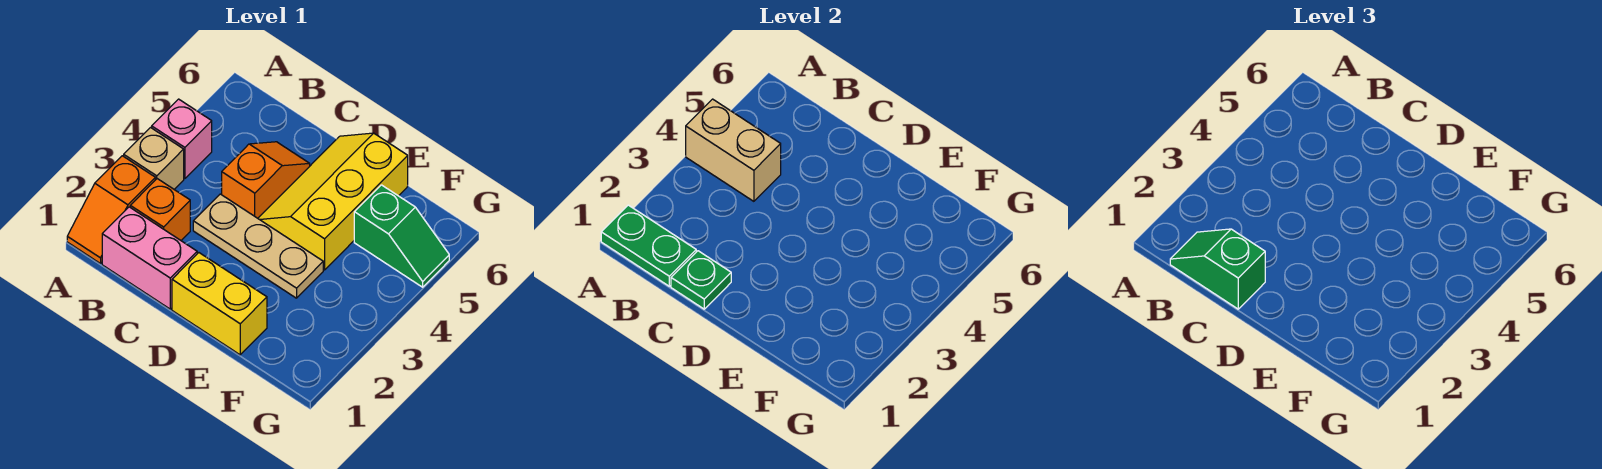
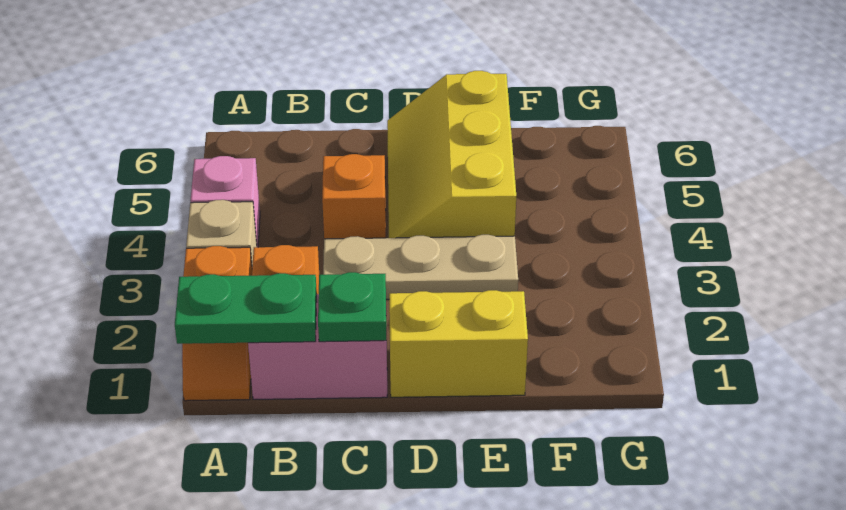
tan 1x2 brick [686,99,781,201] -> none
green 1x2 slope [1170,229,1265,309] -> none
green 1x2 slope [354,185,449,287] -> none

